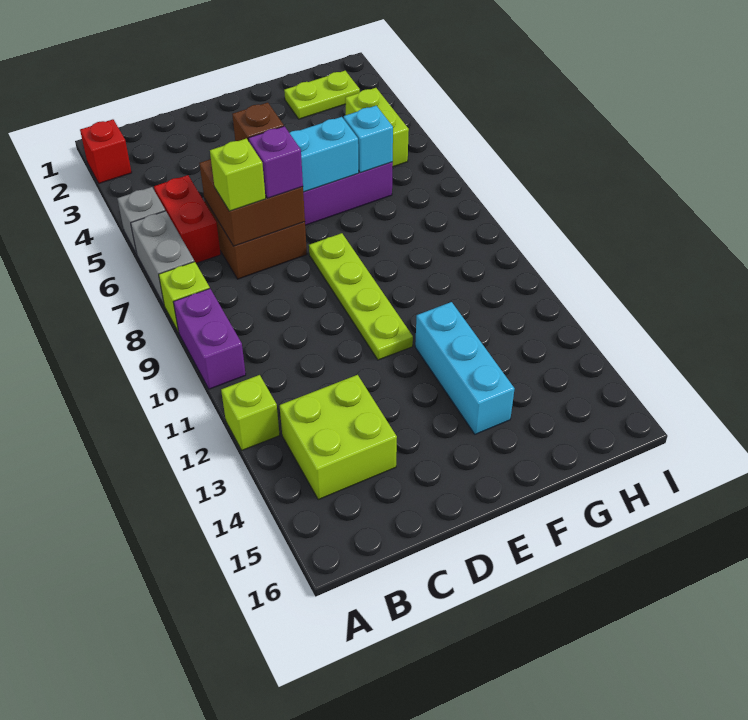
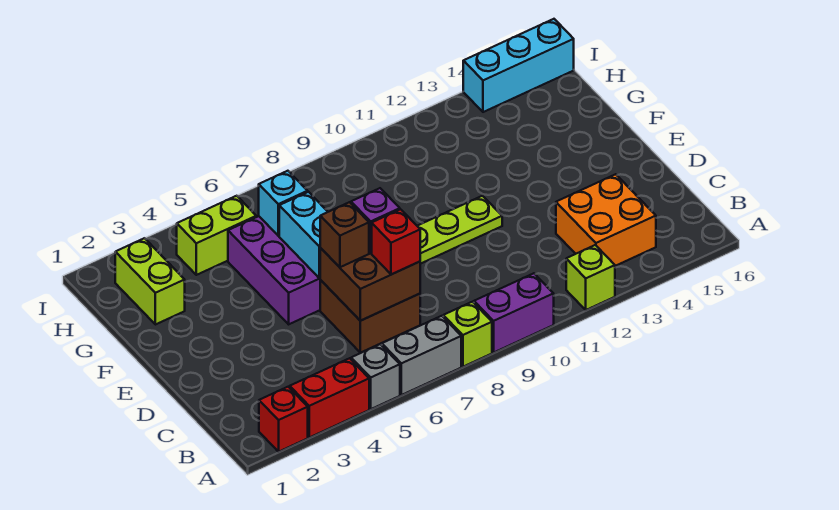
red 1x2 brick [154,175,221,263] -> red 1x2 brick moved to [290,358,369,437]
lime 2x2 brick [280,375,397,500] -> orange 2x2 brick [556,174,656,266]
lime 1x1 brick [210,138,266,211] -> red 1x1 brick [372,209,420,275]
cyan 1x3 brick [415,302,514,434] -> cyan 1x3 brick moved to [463,19,574,112]
lime 1x2 plate [284,71,360,119] -> lime 1x2 brick [115,238,185,325]

